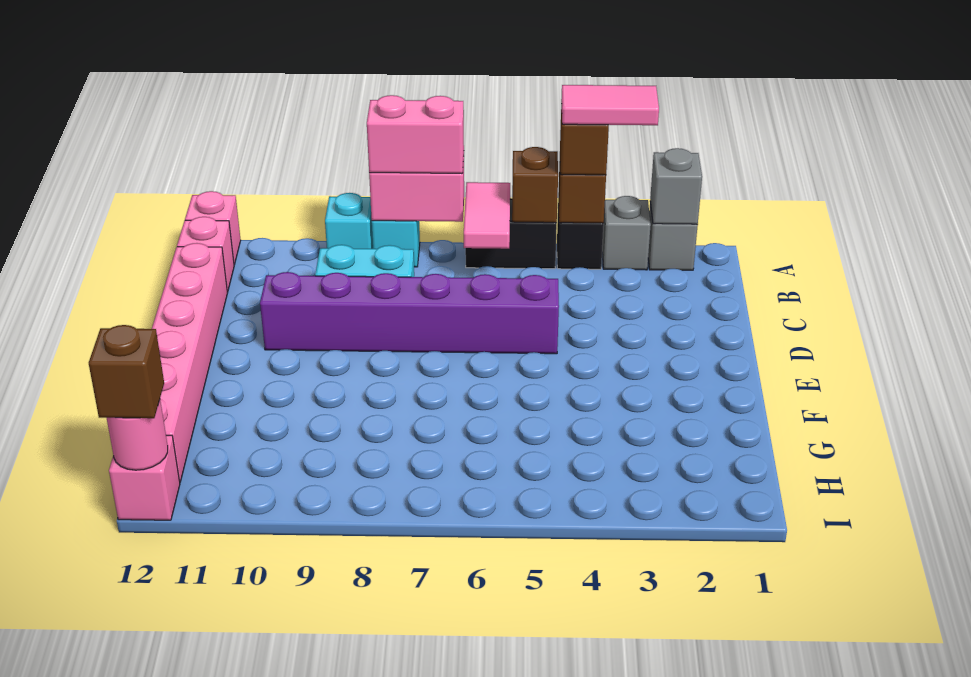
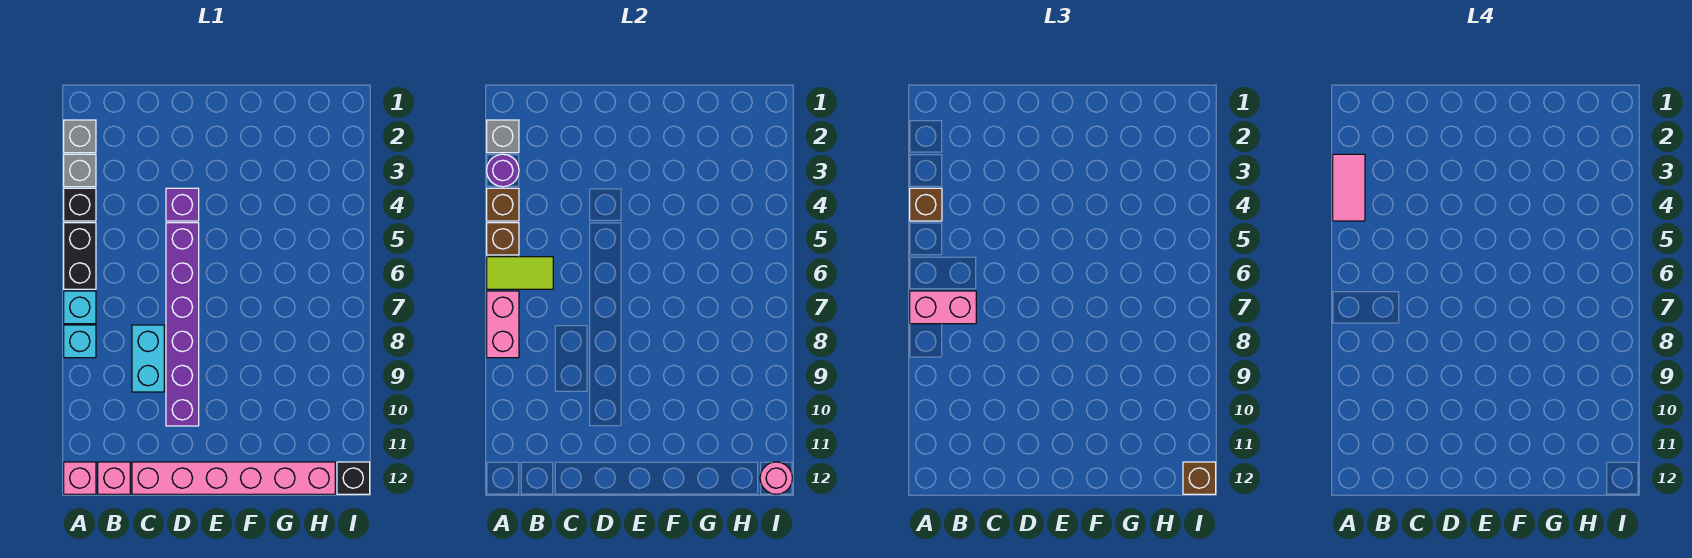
none -> purple 1x1 round brick [487,154,519,187]
pink 1x2 tile [464,182,510,249] -> lime 1x2 tile [487,257,553,289]
pink 1x2 brick [367,95,464,173] -> pink 1x2 brick turned to [910,291,976,324]
cyan 1x1 brick [325,193,373,249] -> cyan 1x1 brick moved to [64,291,96,324]
none -> purple 1x1 brick [166,188,199,221]
pink 1x1 brick [109,435,180,520] -> black 1x1 brick [337,462,370,494]

